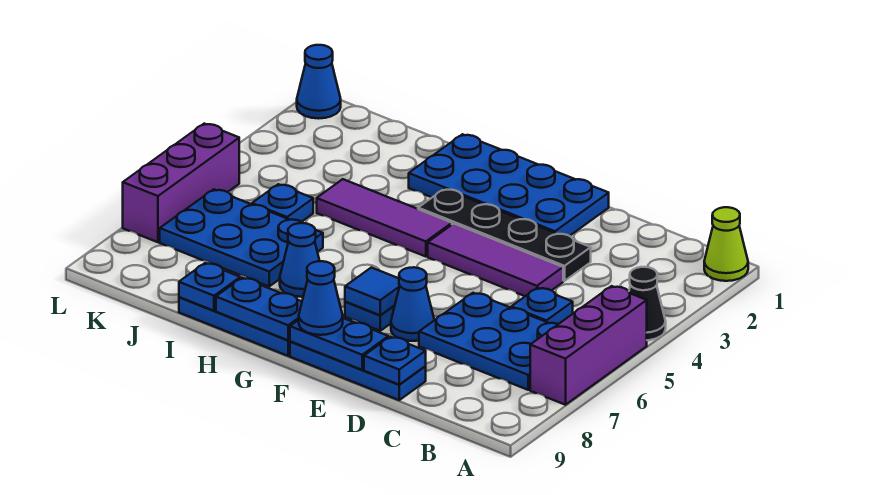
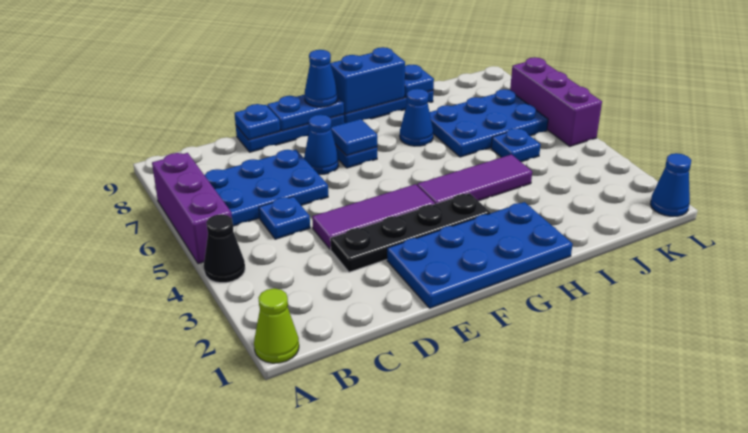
blue 1x2 plate [216,278,302,340] -> blue 1x2 brick [330,47,405,114]

